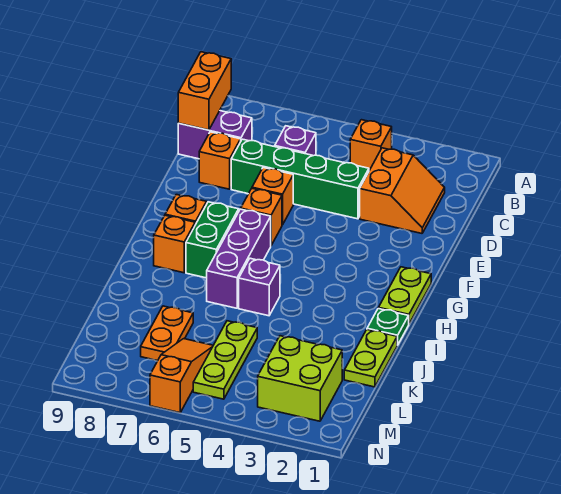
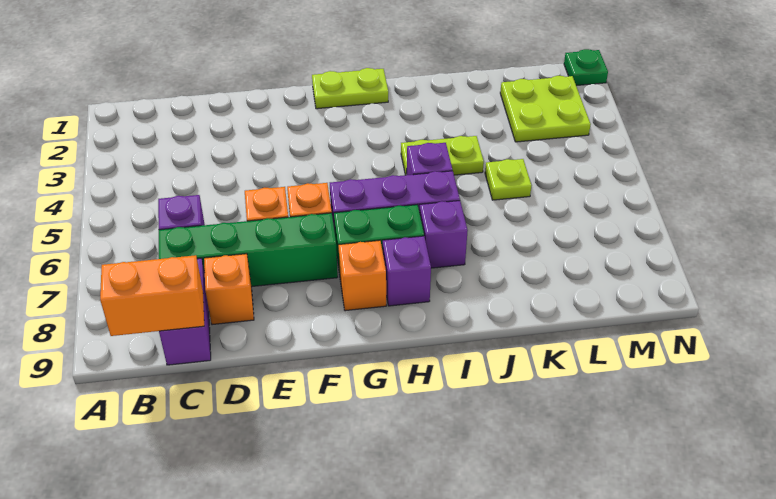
orange 1x1 brick [350,120,392,171] -> none
orange 2x2 slope [360,148,445,233] -> none
green 1x4 brick [231,139,369,219] -> green 1x4 brick turned to [159,213,338,287]
orange 1x1 brick [154,215,195,273] -> purple 1x1 brick [383,236,431,306]
green 1x1 plate [367,309,409,345] -> green 1x1 plate moved to [564,49,608,86]
none -> purple 1x1 brick [419,201,468,268]
lime 1x2 plate [344,330,397,387] -> lime 1x2 plate moved to [401,136,484,175]
lime 1x3 plate [193,321,257,399] -> lime 1x1 plate [485,159,532,200]
orange 1x2 plate [141,306,193,361] -> none
lime 2x2 brick [258,336,342,421] -> lime 2x2 plate [500,76,591,142]
orange 1x3 slope [150,339,213,413] -> none

